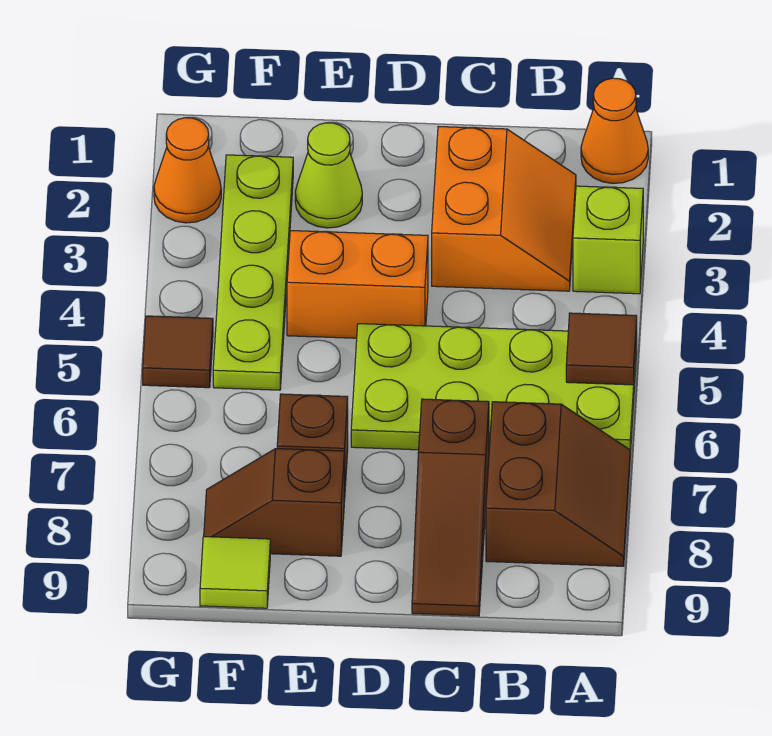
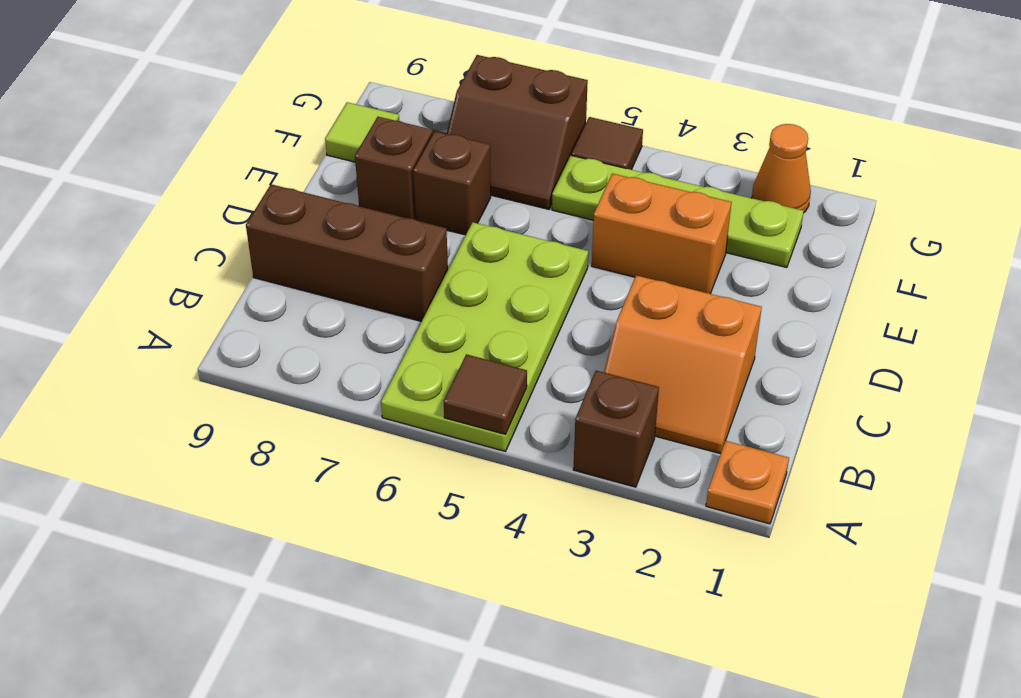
orange 1x1 cone [581,78,648,183] -> orange 1x1 plate [706,441,789,524]
lime 1x1 brick [573,186,643,294] -> brown 1x1 brick [573,371,659,487]
brown 2x2 slope [486,402,630,566] -> brown 2x2 slope moved to [447,55,588,209]
brown 1x3 slope [412,399,489,616] -> brown 1x3 brick [246,184,448,321]
orange 1x2 brick [287,231,428,338] -> orange 1x2 brick turned to [592,173,732,294]
lime 1x1 cone [295,123,362,228] -> none

